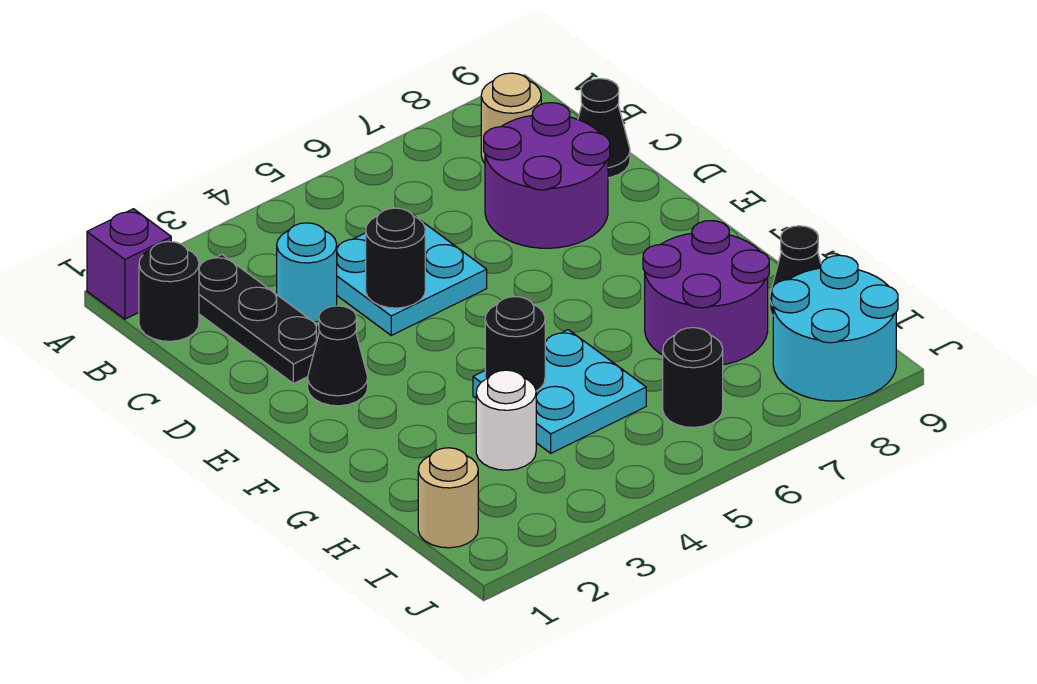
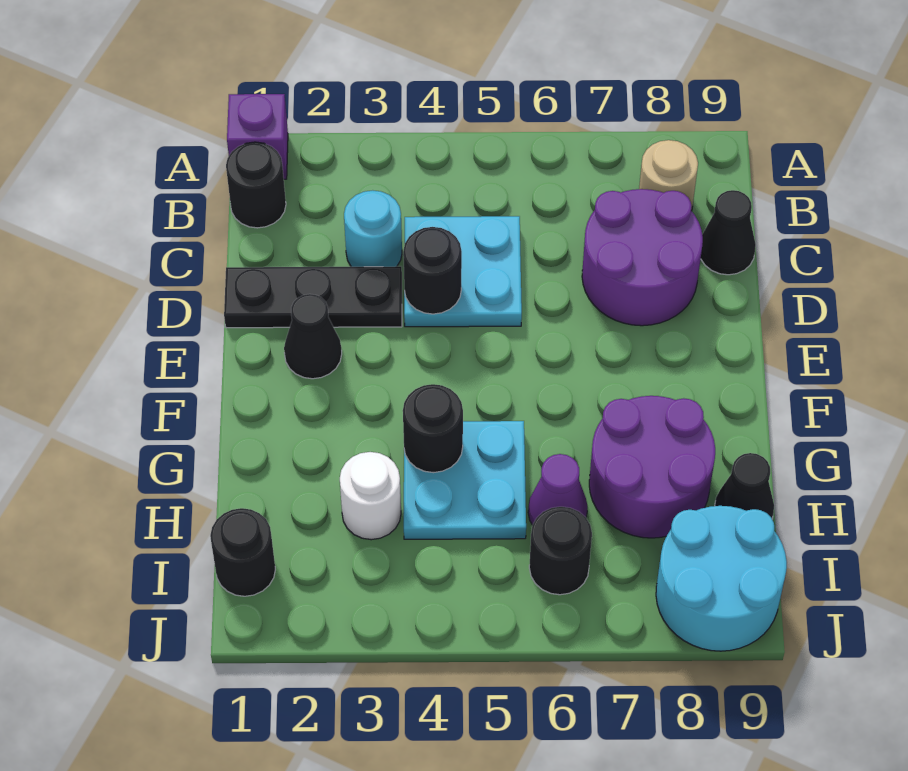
black 1x3 plate [199,255,320,384] -> black 1x3 plate turned to [224,266,402,328]
none -> purple 1x1 cone [528,454,588,525]
tan 1x1 round brick [418,448,478,548] -> black 1x1 round brick [210,508,275,596]

